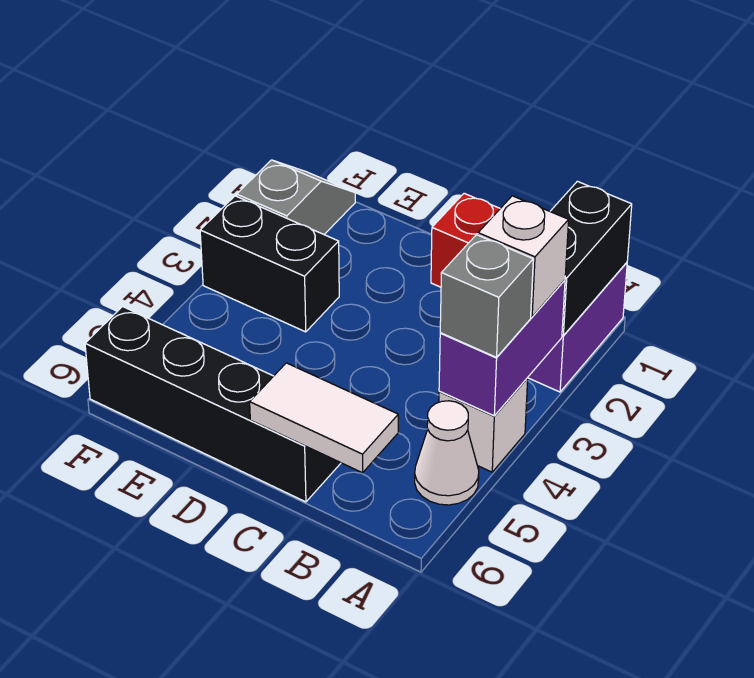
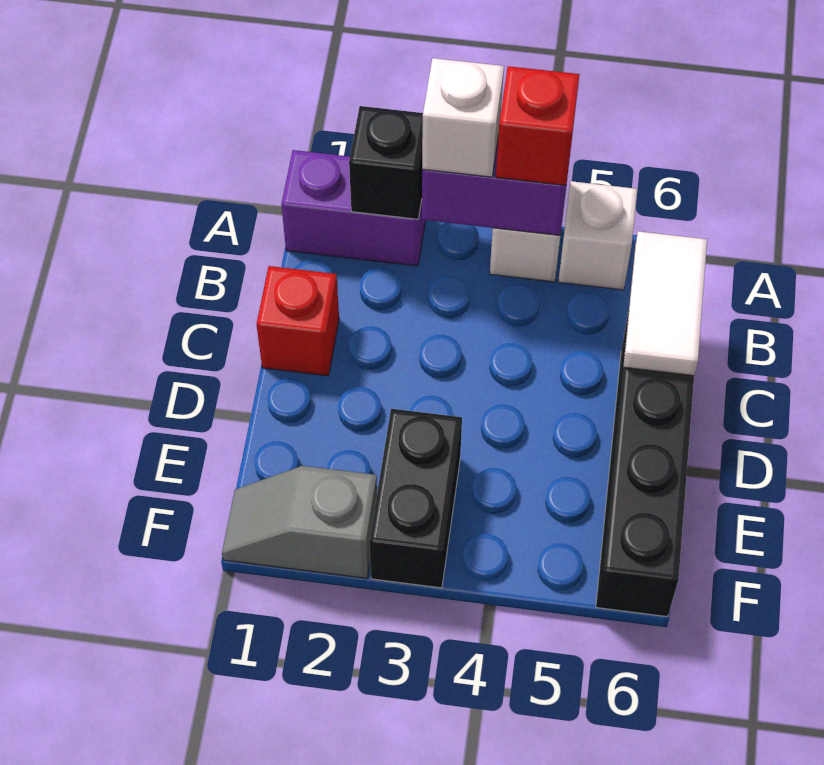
black 1x2 brick [550,181,632,335] -> black 1x1 brick [349,106,423,219]
grey 1x1 brick [440,235,533,357] -> red 1x1 brick [496,66,580,185]
white 1x1 cone [415,401,479,505] -> white 1x1 brick [558,181,637,290]

